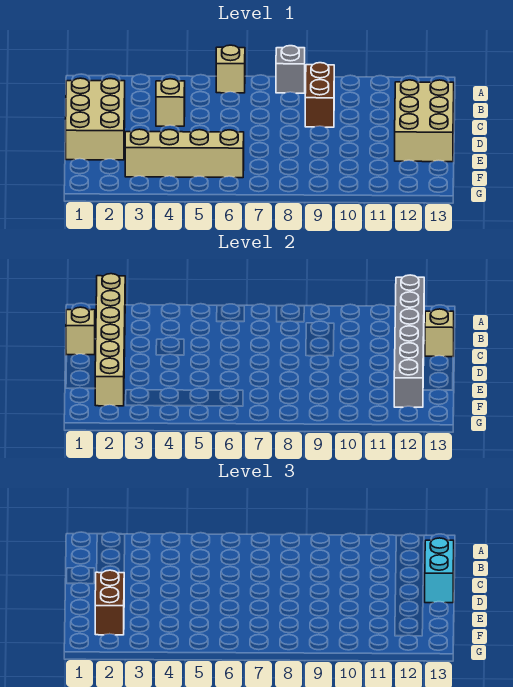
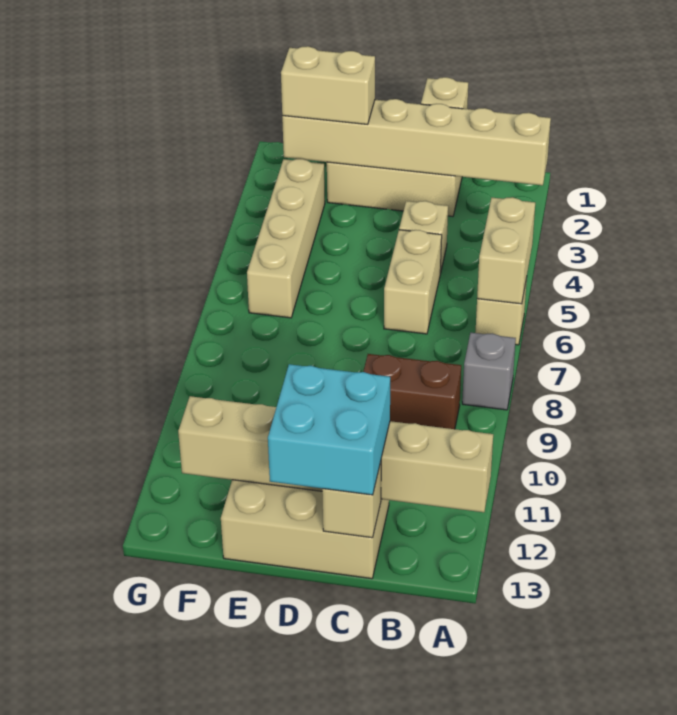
none -> tan 1x2 brick [477,197,535,304]
grey 1x6 brick [394,275,424,407] -> tan 1x6 brick [178,396,493,512]
none -> tan 1x2 brick [384,230,442,334]
cyan 1x2 brick [425,538,454,603] -> cyan 2x2 brick [268,364,390,495]
brown 1x2 brick [95,570,124,635] -> tan 1x2 brick [281,46,375,124]

